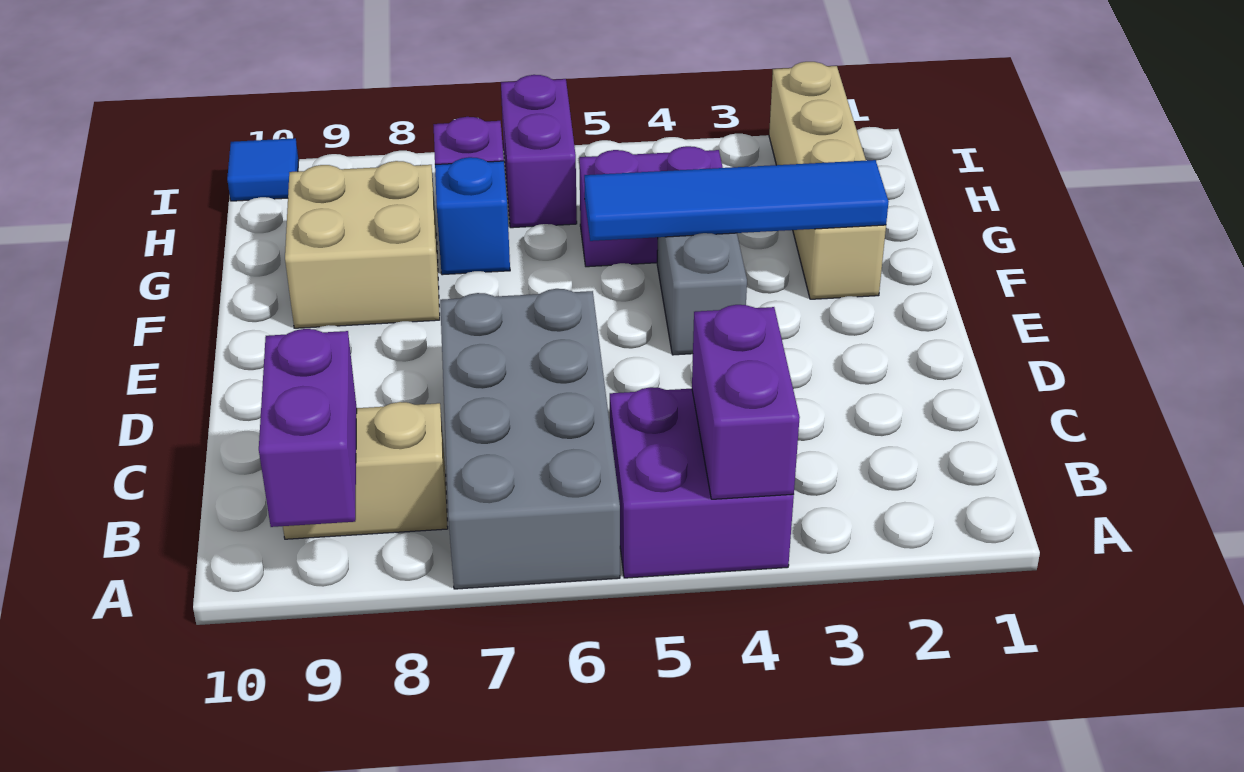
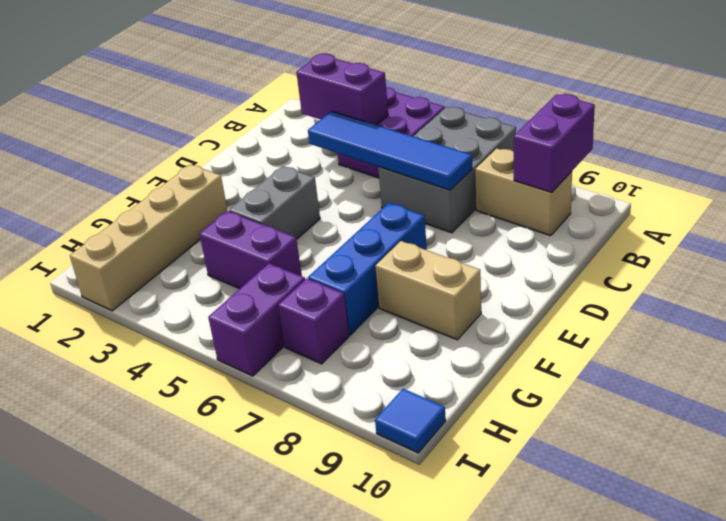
purple 1x2 brick [692,305,800,499] -> purple 1x2 brick turned to [296,53,388,125]
grey 2x4 brick [440,289,620,589] -> grey 2x3 brick [378,107,516,233]
blue 1x4 tile [584,160,889,241] -> blue 1x4 tile moved to [308,111,472,190]
tan 2x2 brick [285,161,440,328] -> tan 1x2 brick [375,241,481,340]
blue 1x1 brick [435,157,510,275] -> blue 1x3 brick [308,203,427,335]

